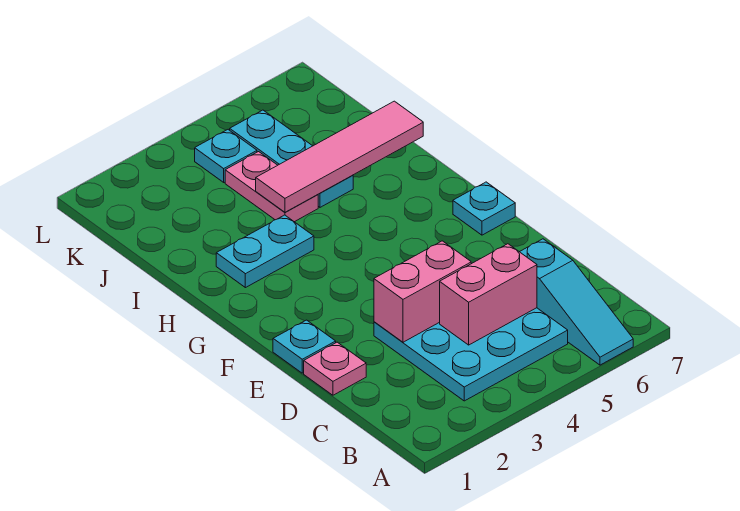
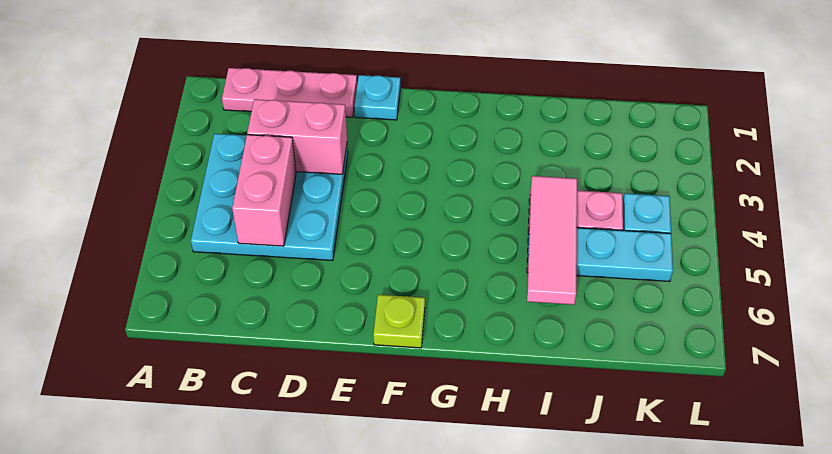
cyan 1x3 slope [520,239,633,365] -> none
pink 1x1 plate [304,342,366,395] -> pink 1x3 plate [222,68,357,117]
pink 1x2 brick [374,241,471,342] -> pink 1x2 brick turned to [247,99,347,174]
cyan 1x1 plate [453,182,515,235] -> lime 1x1 plate [373,295,425,348]
cyan 1x2 plate [216,215,314,288] -> none
pink 1x4 tile [256,101,423,212] -> pink 1x3 tile [527,176,577,305]

